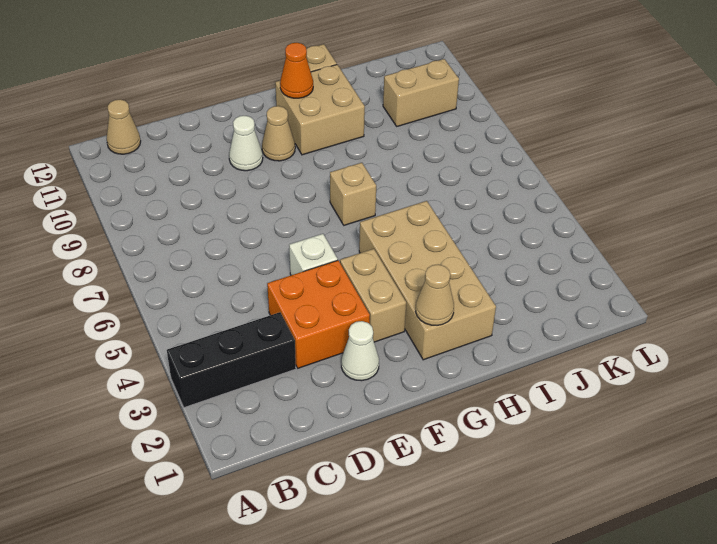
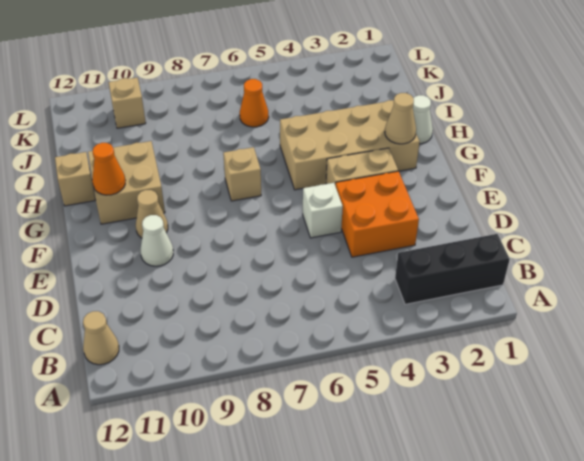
black 1x3 brick [167,312,296,408] -> black 1x3 brick turned to [395,234,510,304]
white 1x1 cone [341,321,379,381] -> white 1x1 cone moved to [413,95,433,144]
none -> orange 1x1 cone [240,79,269,127]
tan 1x2 brick [383,59,459,126] -> tan 1x1 brick [108,78,146,128]

